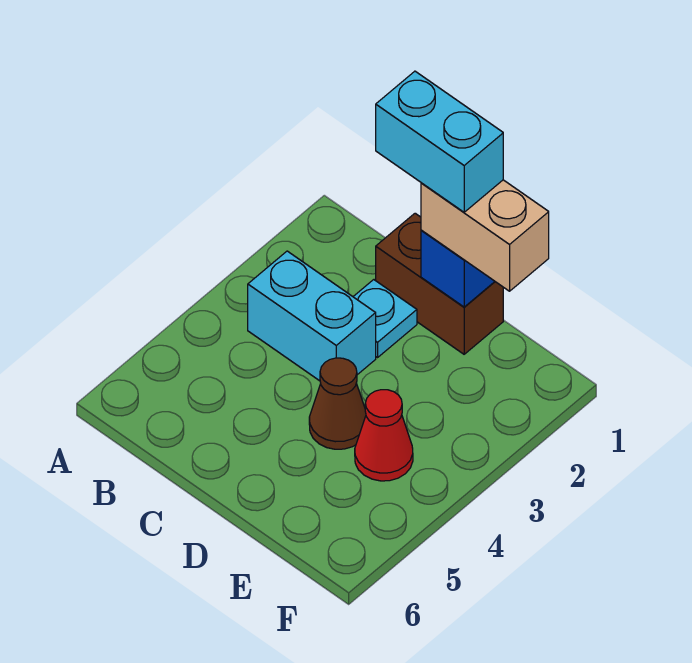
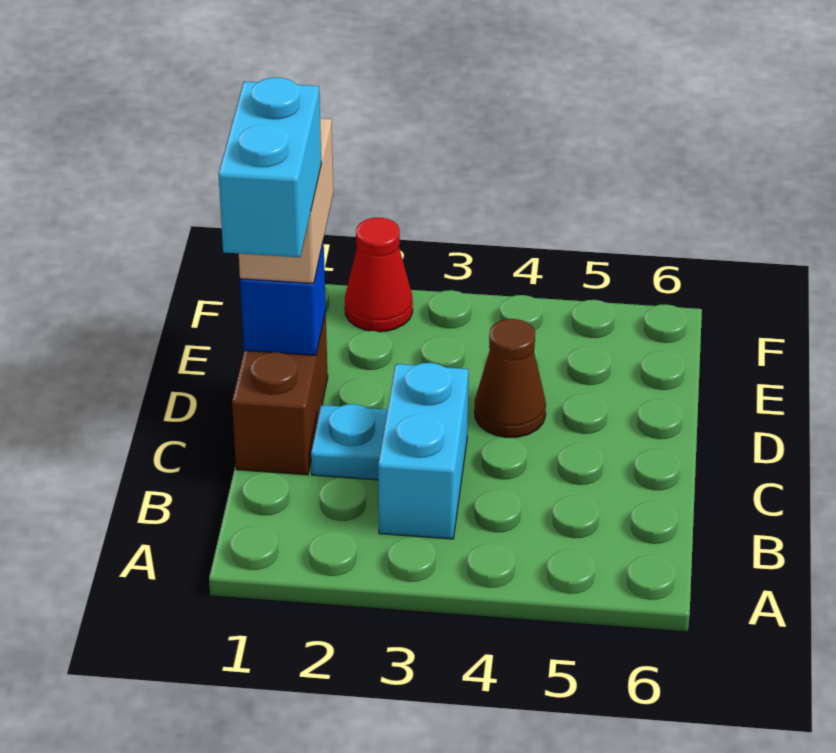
red 1x1 cone [355,390,413,481] -> red 1x1 cone moved to [345,218,413,332]

